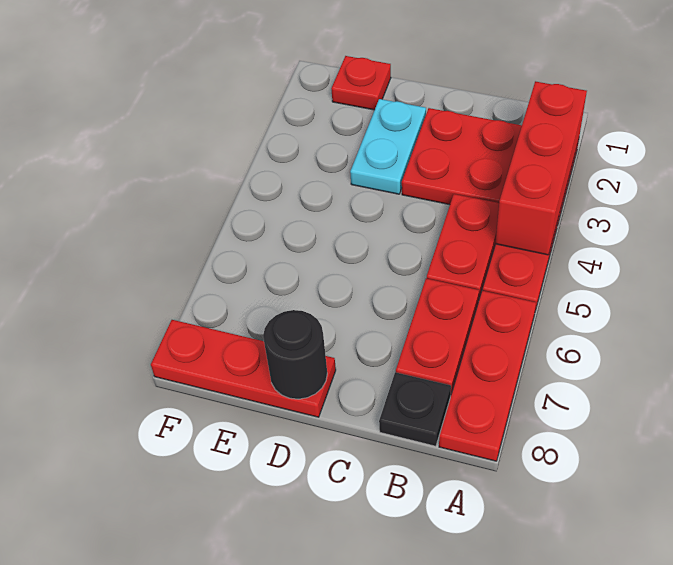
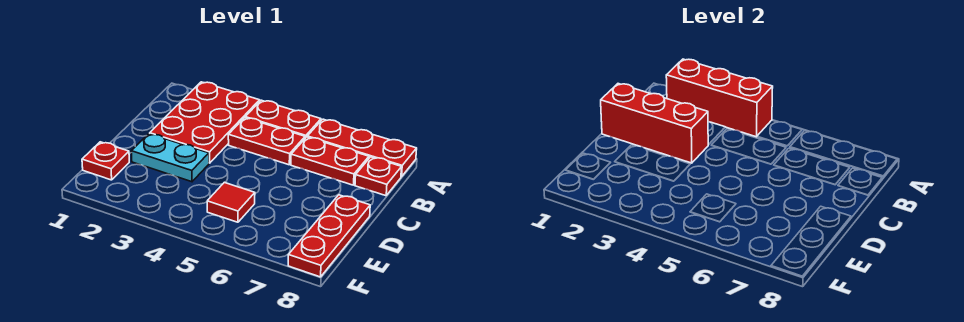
black 1x1 plate [379,372,451,446] -> red 1x1 plate [355,157,402,196]
none -> red 1x3 brick [601,84,708,163]
black 1x1 round brick [263,310,327,399] -> none
none -> red 1x1 tile [207,182,255,222]

